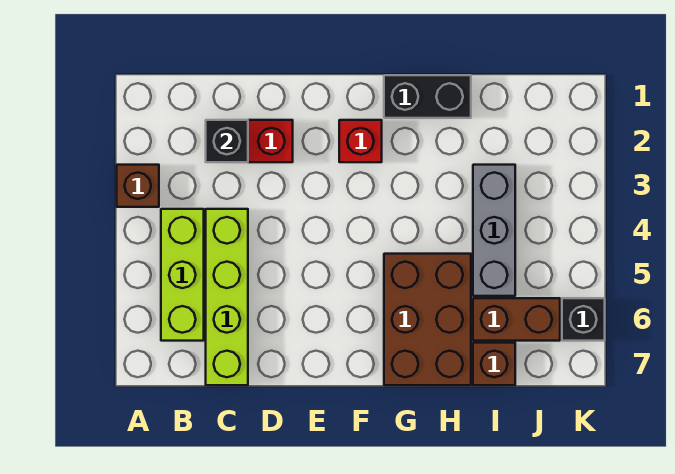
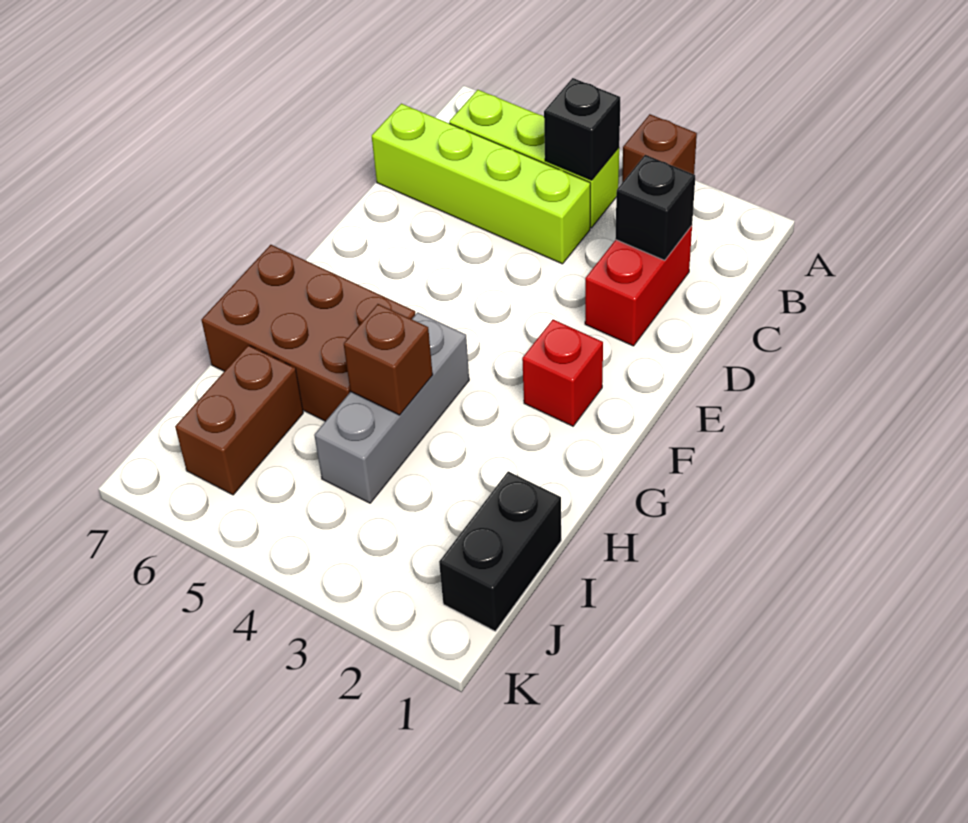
black 1x2 brick [384,75,471,118] -> black 1x2 brick moved to [439,471,561,631]
grey 1x3 brick [473,165,515,296] -> grey 1x3 brick turned to [314,312,469,503]
brown 1x1 brick [473,343,515,385] -> brown 1x1 brick moved to [344,304,433,415]
black 1x1 brick [562,298,605,341] -> black 1x1 brick moved to [544,78,620,180]

